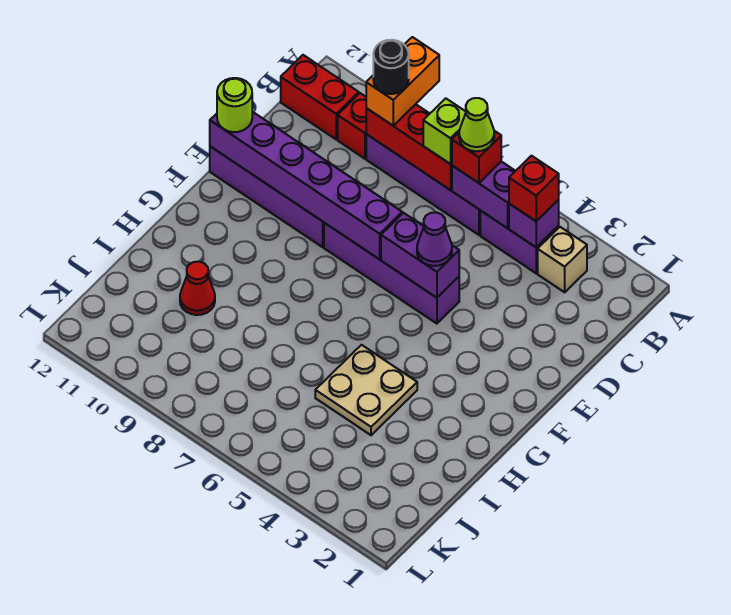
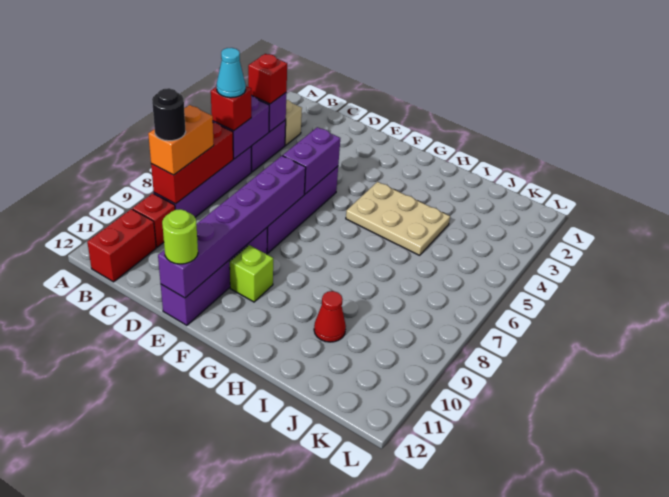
orange 1x2 brick [366,37,439,126] -> orange 1x2 brick turned to [148,105,214,175]
lime 1x1 cone [459,98,494,151] -> cyan 1x1 cone [217,48,246,98]
lime 1x1 brick [423,98,466,164] -> lime 1x1 brick moved to [230,245,273,302]
purple 1x1 cone [417,212,452,266] -> none
tan 2x2 plate [315,345,417,435] -> tan 2x3 plate [346,182,450,255]

